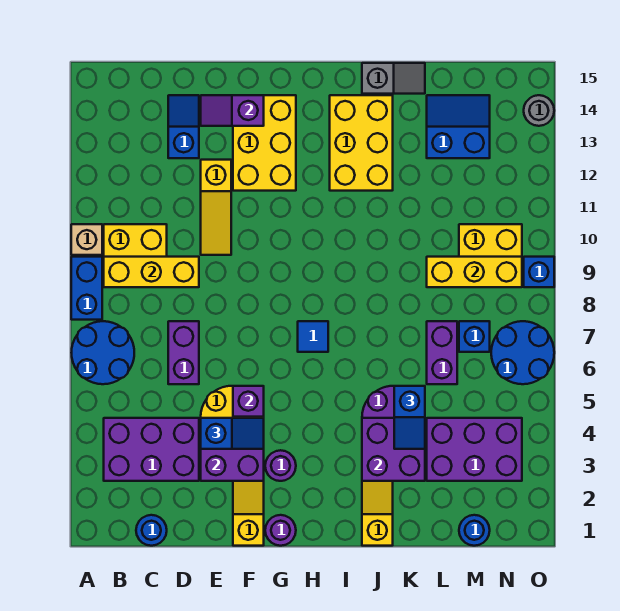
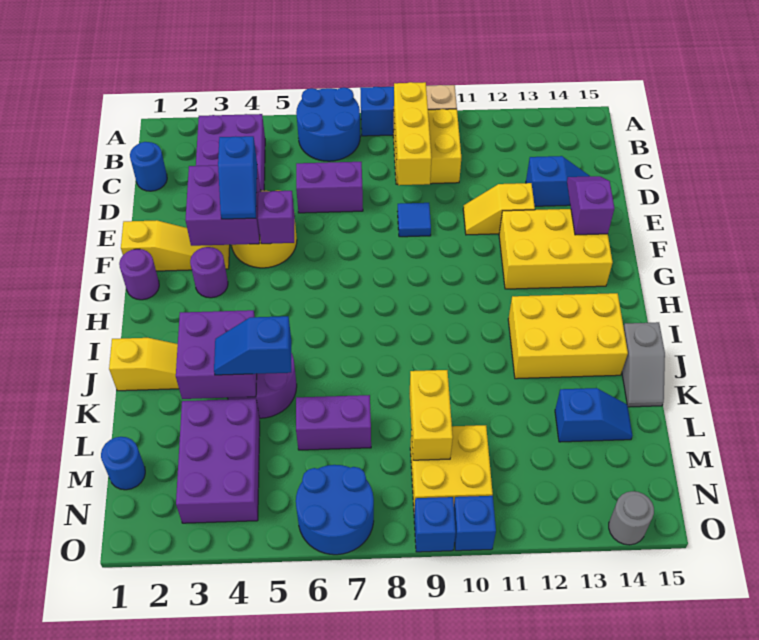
yellow 1x3 slope [201,160,231,255] -> yellow 1x2 slope [463,183,535,235]
blue 1x1 tile [298,321,328,352] -> blue 1x1 tile moved to [398,203,431,237]
yellow 1x3 brick [427,257,522,287] -> yellow 1x2 brick [409,370,453,460]
blue 2x2 slope [427,95,490,158] -> blue 1x2 slope [555,388,632,442]
blue 1x1 brick [459,321,490,352] -> blue 1x1 brick moved to [454,496,496,551]

